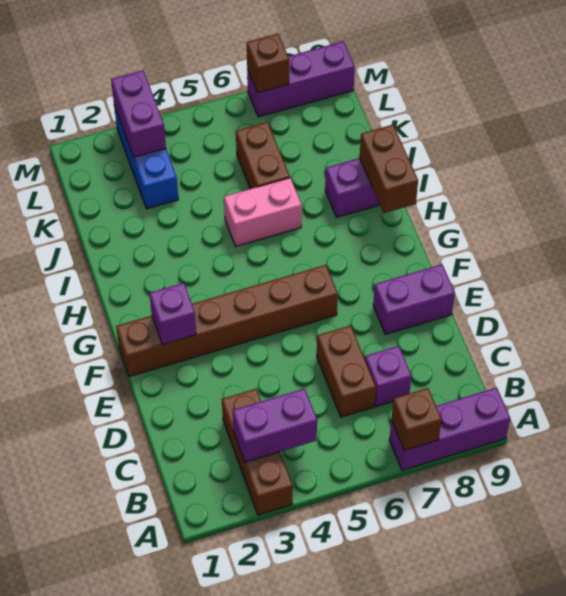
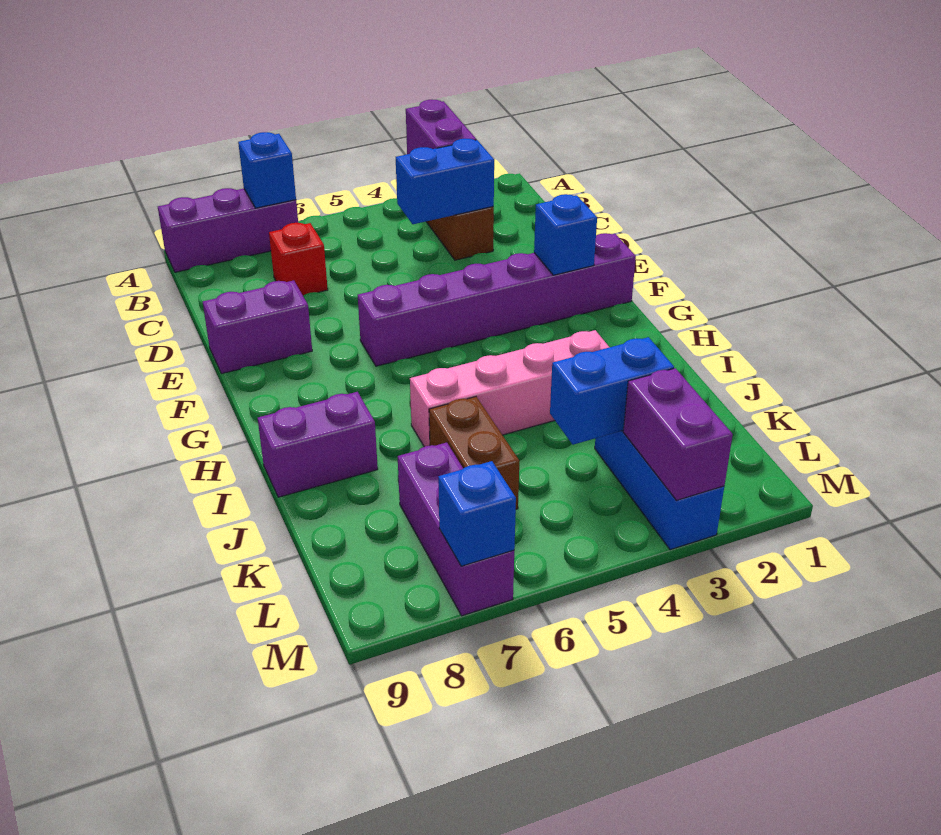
brown 1x1 brick [391,388,442,451] -> blue 1x1 brick [238,132,296,208]
purple 1x2 brick [233,389,317,462] -> purple 1x2 brick turned to [406,100,476,154]
none -> blue 1x2 brick [396,138,494,224]
brown 1x2 brick [317,325,376,417] -> none
purple 1x1 brick [365,346,411,407] -> red 1x1 brick [269,223,328,296]
brown 1x6 brick [116,265,338,377] -> purple 1x6 brick [358,233,636,366]
purple 1x1 brick [149,283,196,345] -> blue 1x1 brick [534,194,597,275]
brown 1x2 brick [360,125,418,213] -> none
pink 1x2 brick [224,178,302,246] -> pink 1x4 brick [410,330,609,447]
none -> blue 1x2 brick [550,337,674,445]
purple 1x3 brick [247,41,355,117] -> purple 1x3 brick turned to [398,443,514,616]
brown 1x1 brick [247,34,289,93] -> blue 1x1 brick [438,461,516,566]

